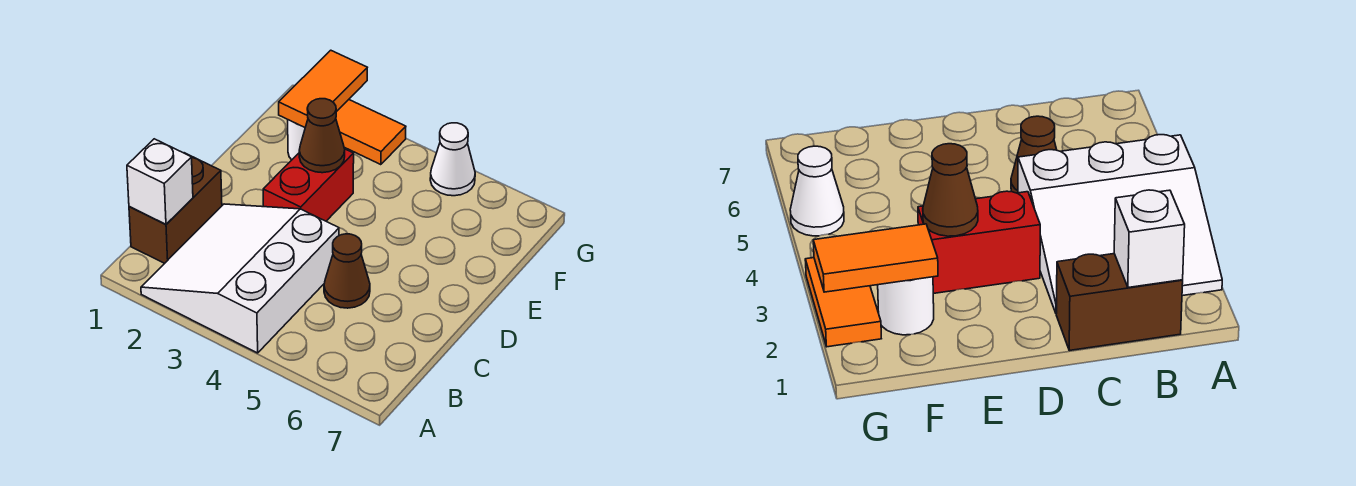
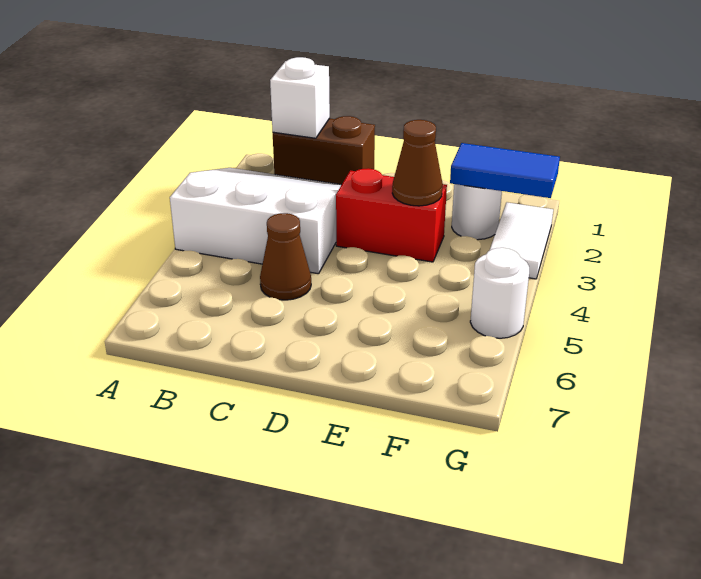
orange 1x2 tile [279,50,367,127] -> blue 1x2 tile [450,143,560,198]
orange 1x2 tile [336,100,406,165] -> white 1x2 tile [490,202,553,279]
white 1x1 cone [430,123,475,196] -> white 1x1 round brick [470,248,529,338]

